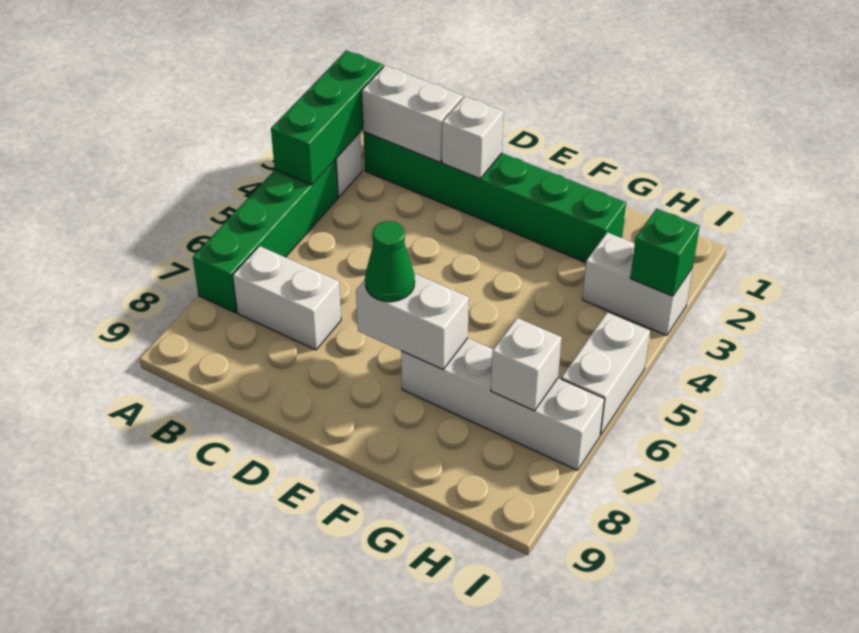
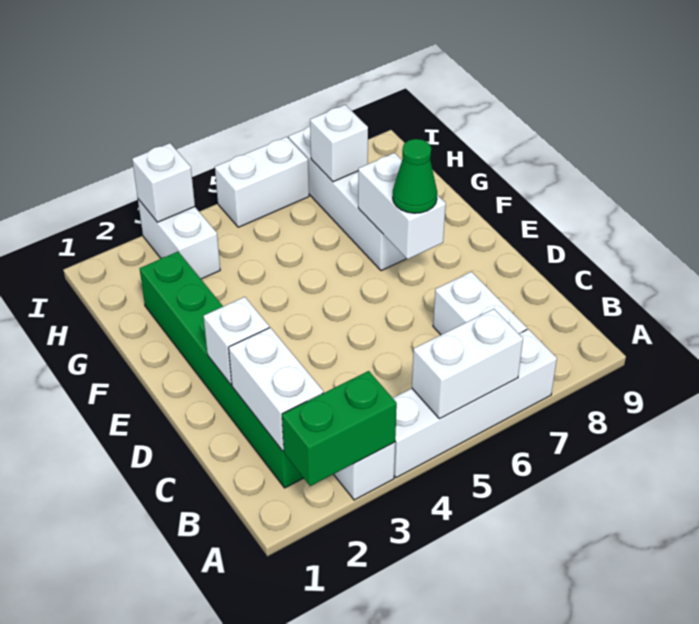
green 1x3 brick [271,50,383,185] -> green 1x2 brick [282,371,397,486]
green 1x4 brick [193,159,338,313] -> white 1x4 brick [393,329,557,478]
none -> white 1x2 brick [412,309,523,419]
green 1x1 brick [630,209,700,296] -> white 1x1 brick [132,143,195,222]

